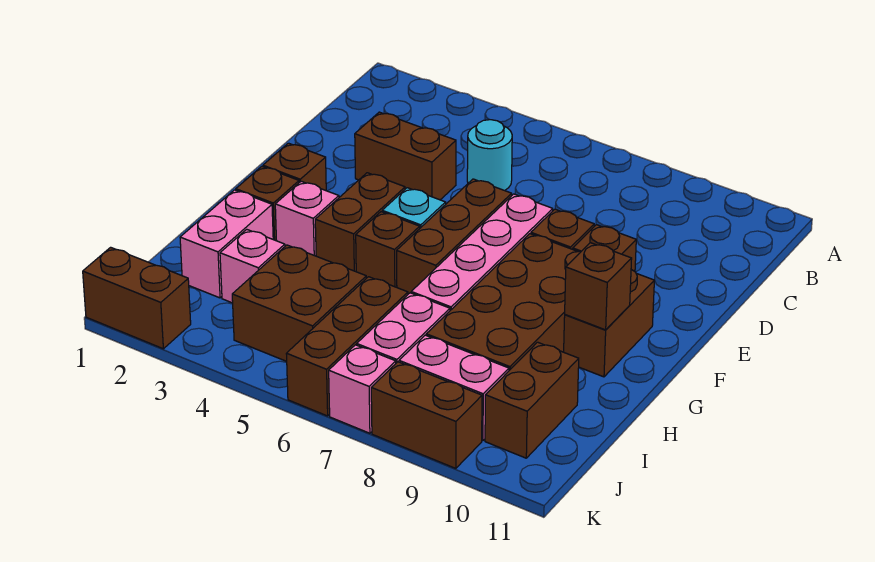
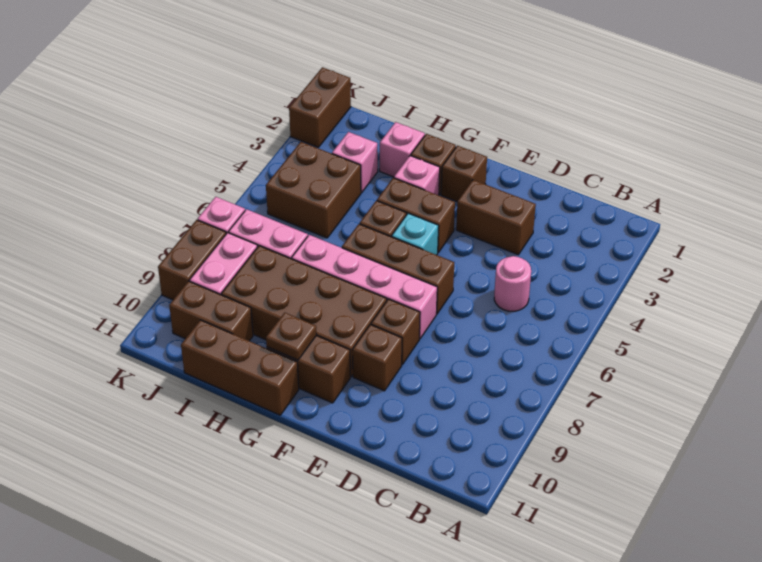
cyan 1x1 round brick [467,120,512,191] -> pink 1x1 round brick [494,256,531,311]
brown 1x2 brick [355,112,456,200] -> brown 1x2 brick turned to [456,180,536,255]
brown 1x1 brick [565,243,632,330] -> brown 1x1 plate [266,313,317,360]
pink 1x2 brick [180,190,273,298] -> pink 1x1 brick [380,122,425,177]
brown 1x3 brick [286,277,408,416] -> brown 1x3 brick moved to [181,320,299,415]

